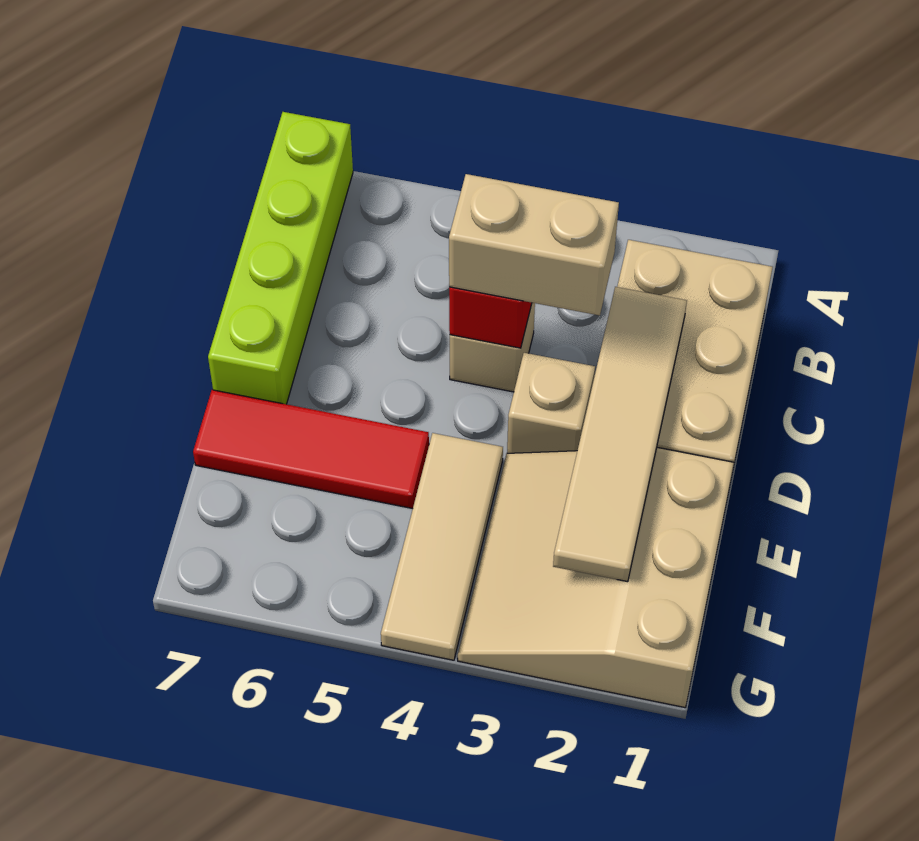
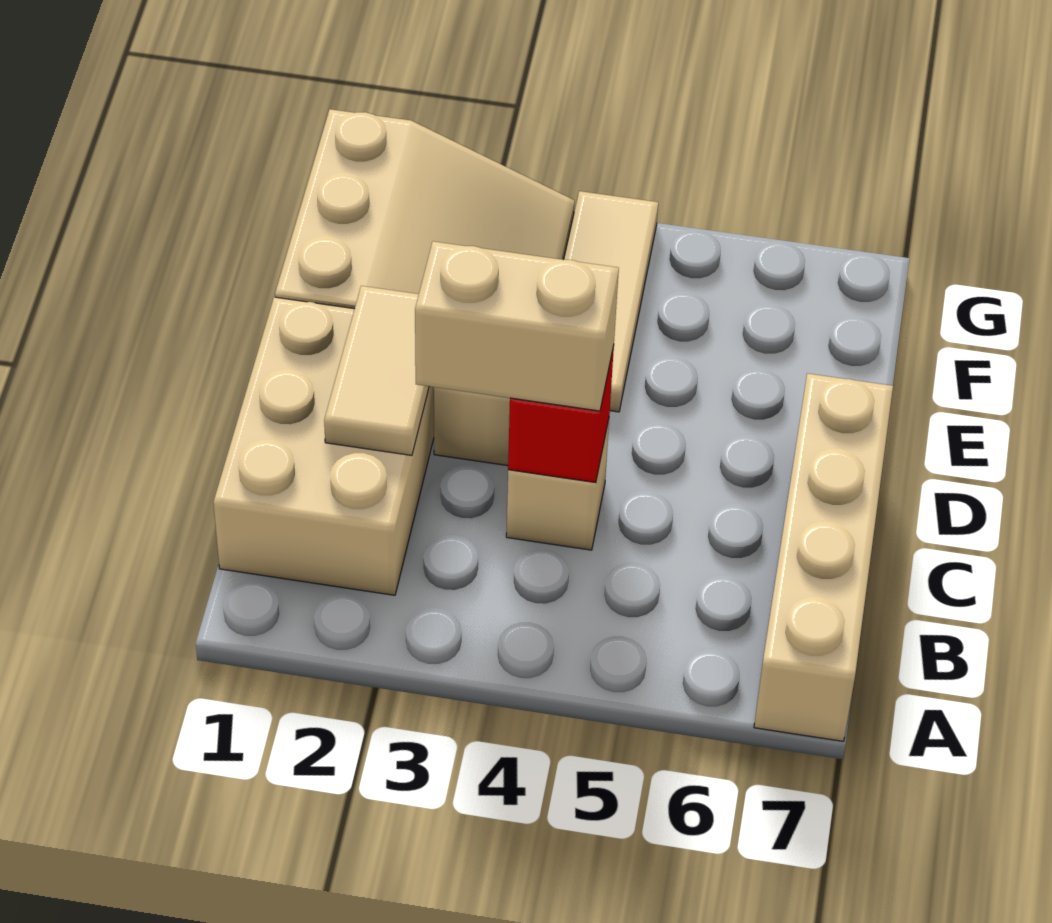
lime 1x4 brick [208,112,353,404] -> tan 1x4 brick [754,373,893,741]
tan 1x4 tile [553,287,687,582] -> tan 1x2 tile [324,286,429,455]
red 1x3 tile [193,390,429,509] -> none

